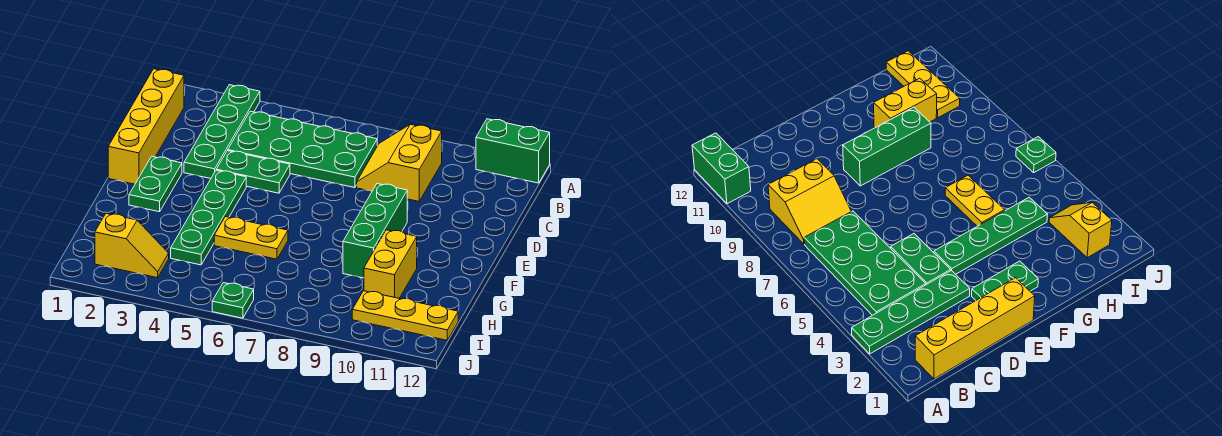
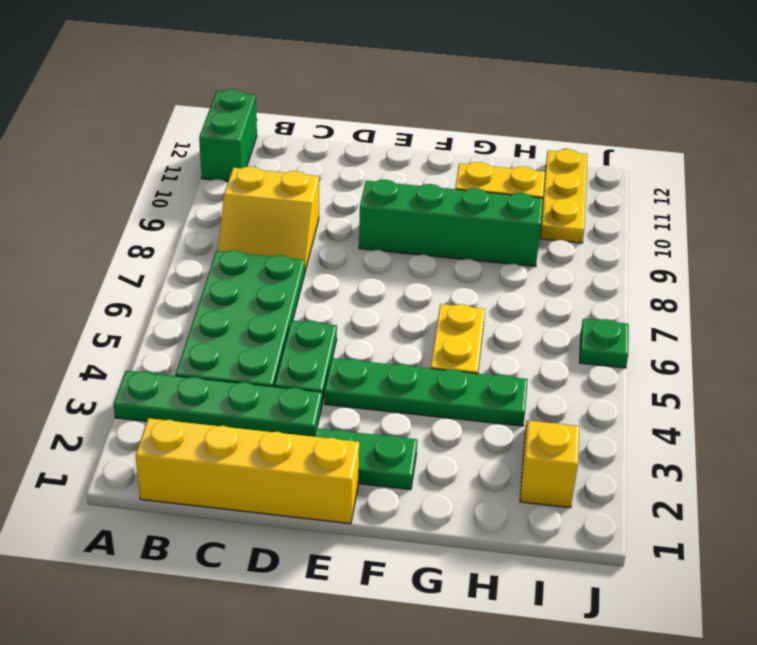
green 1x3 brick [343,184,407,278] -> green 1x4 brick [359,180,543,267]

